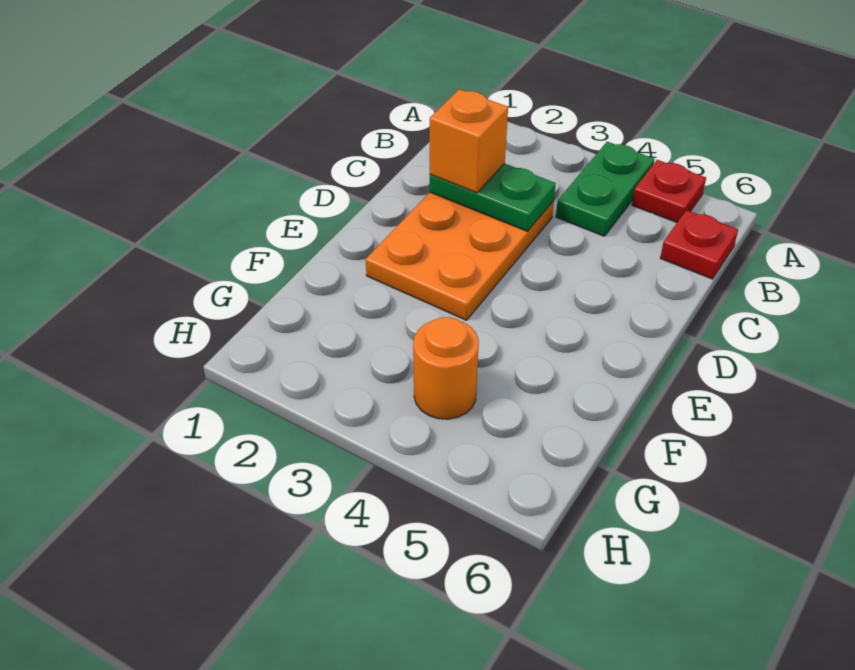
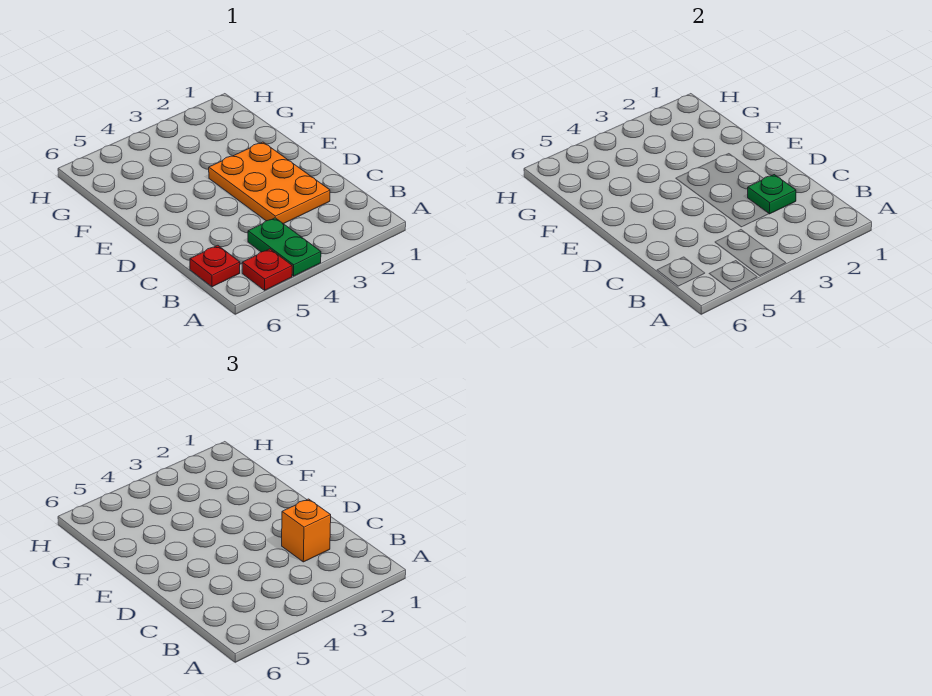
green 1x2 plate [430,163,556,231] -> green 1x1 plate [748,175,796,214]
orange 1x1 round brick [413,317,479,419] -> none

